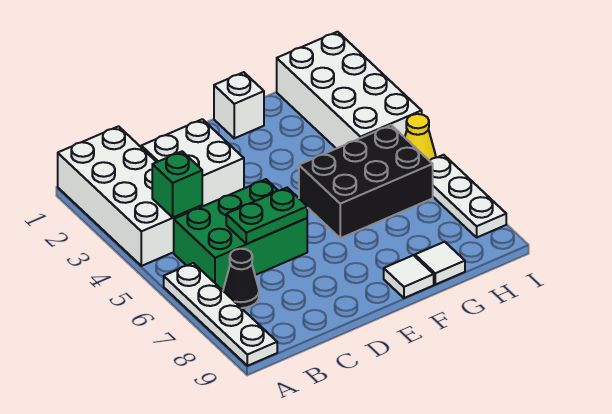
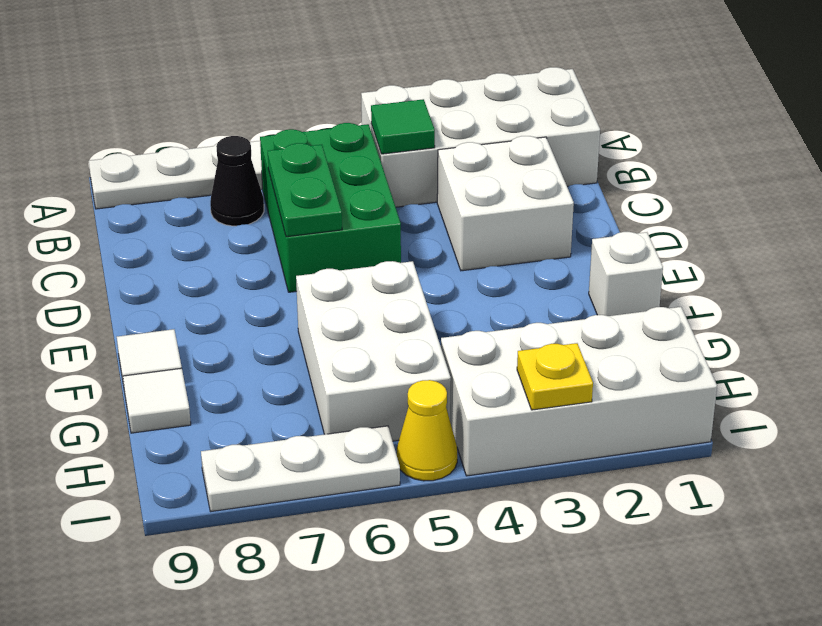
green 1x1 brick [152,151,202,217] -> green 1x1 tile [371,99,435,154]
black 2x3 brick [299,125,433,238] -> white 2x3 brick [296,261,451,441]
none -> yellow 1x1 plate [517,343,593,410]

